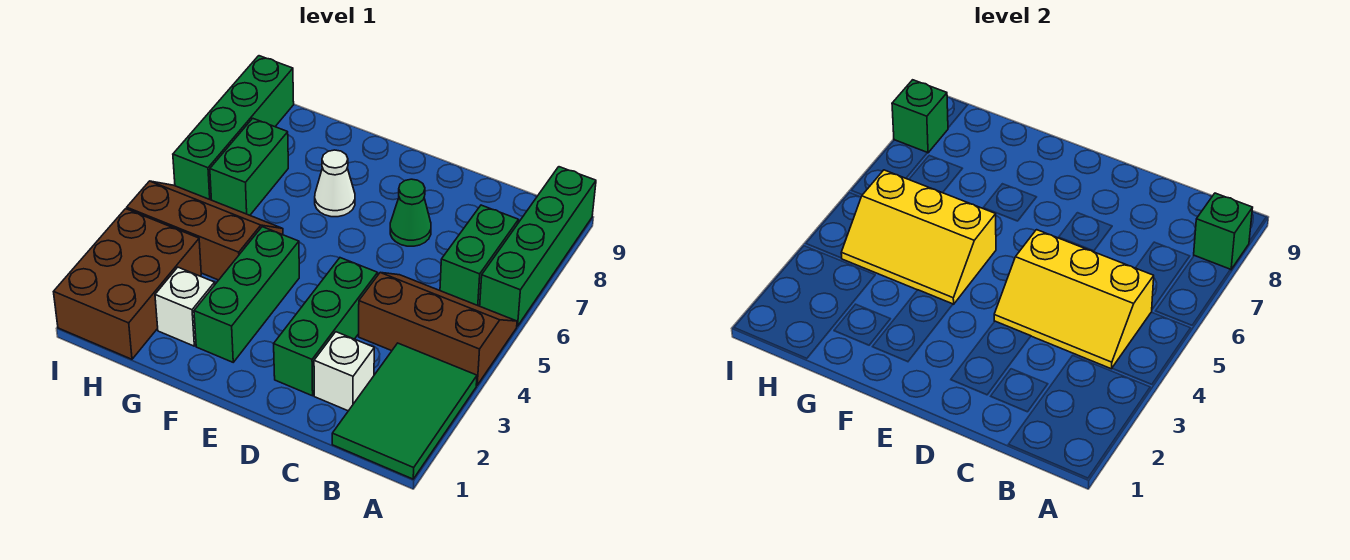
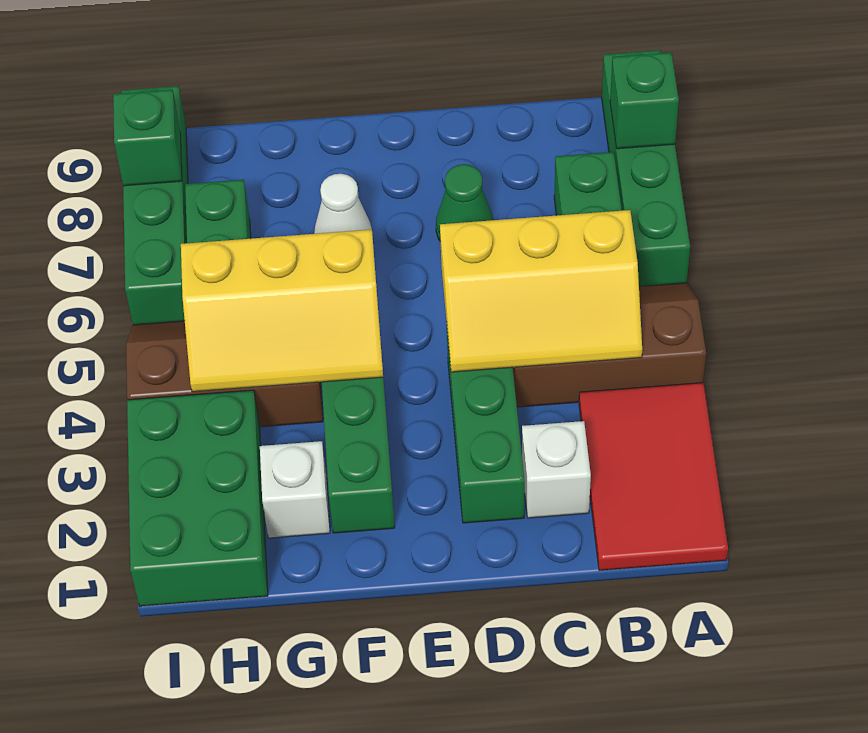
green 2x3 tile [332,343,477,479] -> red 2x3 tile [579,383,728,571]
brown 2x3 brick [54,209,201,359] -> green 2x3 brick [127,390,268,606]

